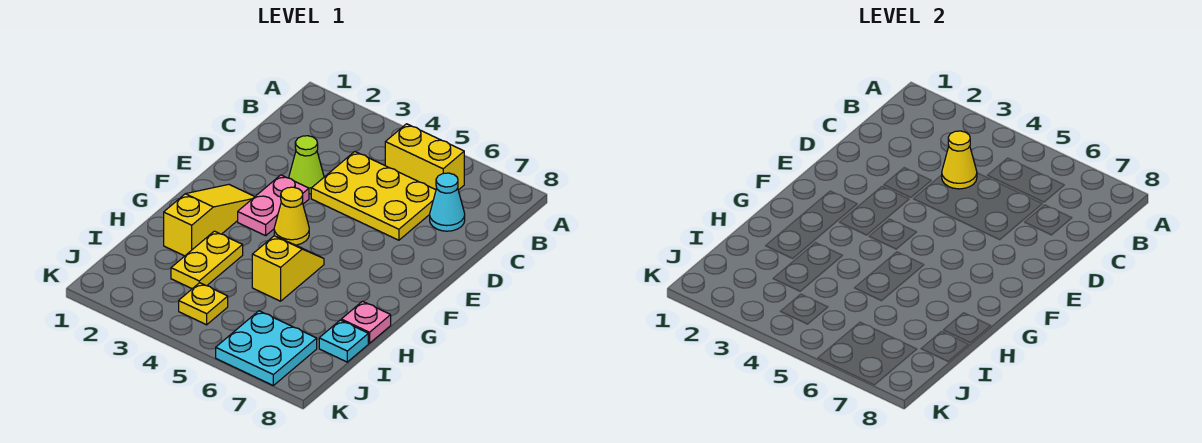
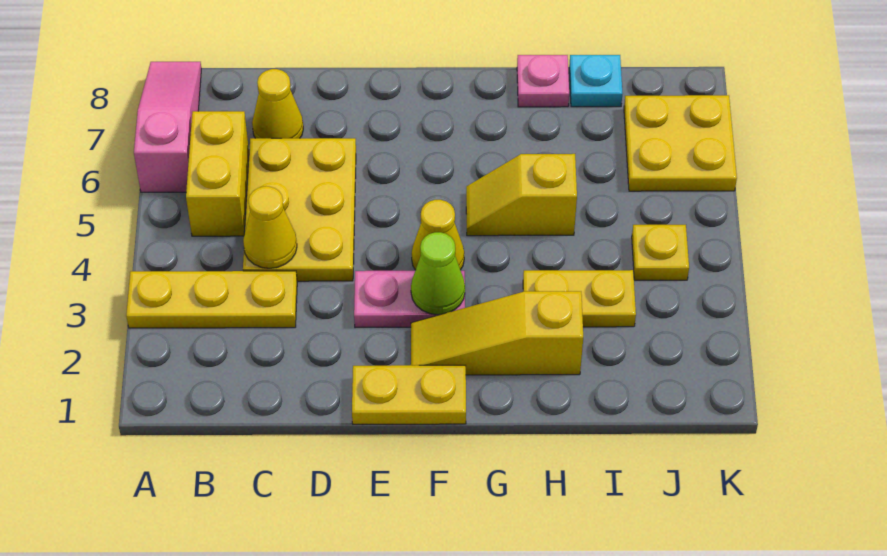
none -> yellow 1x3 plate [126,271,297,328]
none -> pink 1x3 slope [134,62,201,192]
cyan 1x1 cone [430,173,465,231] -> yellow 1x1 cone [252,69,303,138]
lime 1x1 cone [289,136,324,194] -> lime 1x1 cone moved to [411,232,465,315]
none -> yellow 1x2 plate [352,365,466,424]
cyan 2x2 plate [216,311,317,385] -> yellow 2x2 plate [624,95,737,191]

